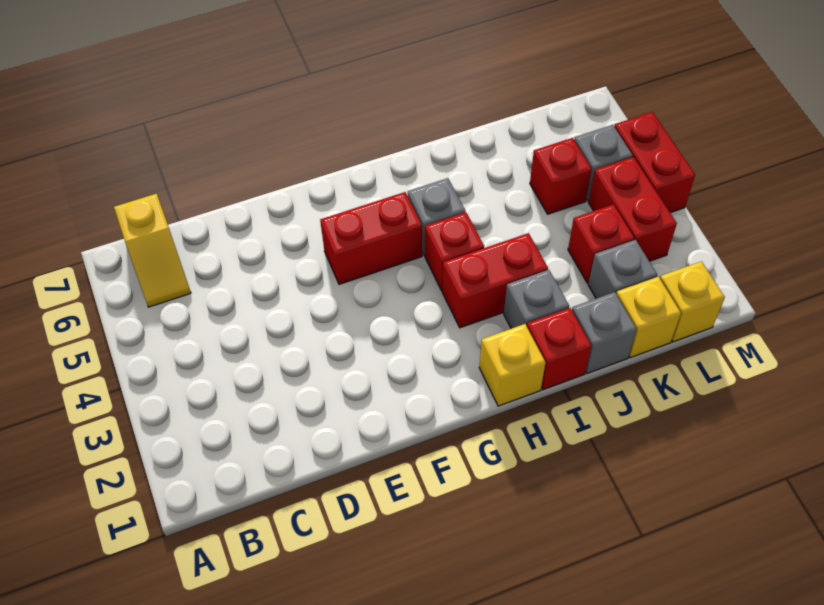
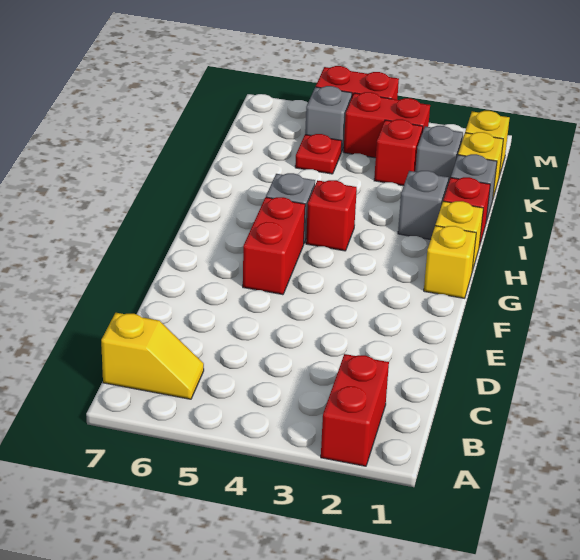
none -> yellow 1x1 brick [424,226,476,298]
red 1x2 brick [442,233,548,328] -> red 1x2 brick moved to [321,354,389,466]
red 1x1 brick [530,138,592,214] -> red 1x1 plate [295,134,342,174]

